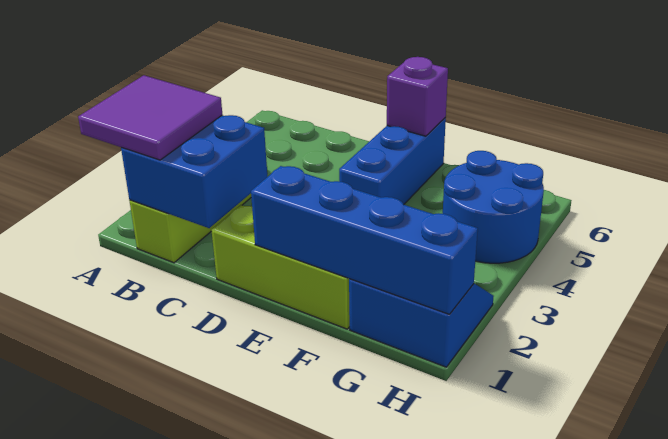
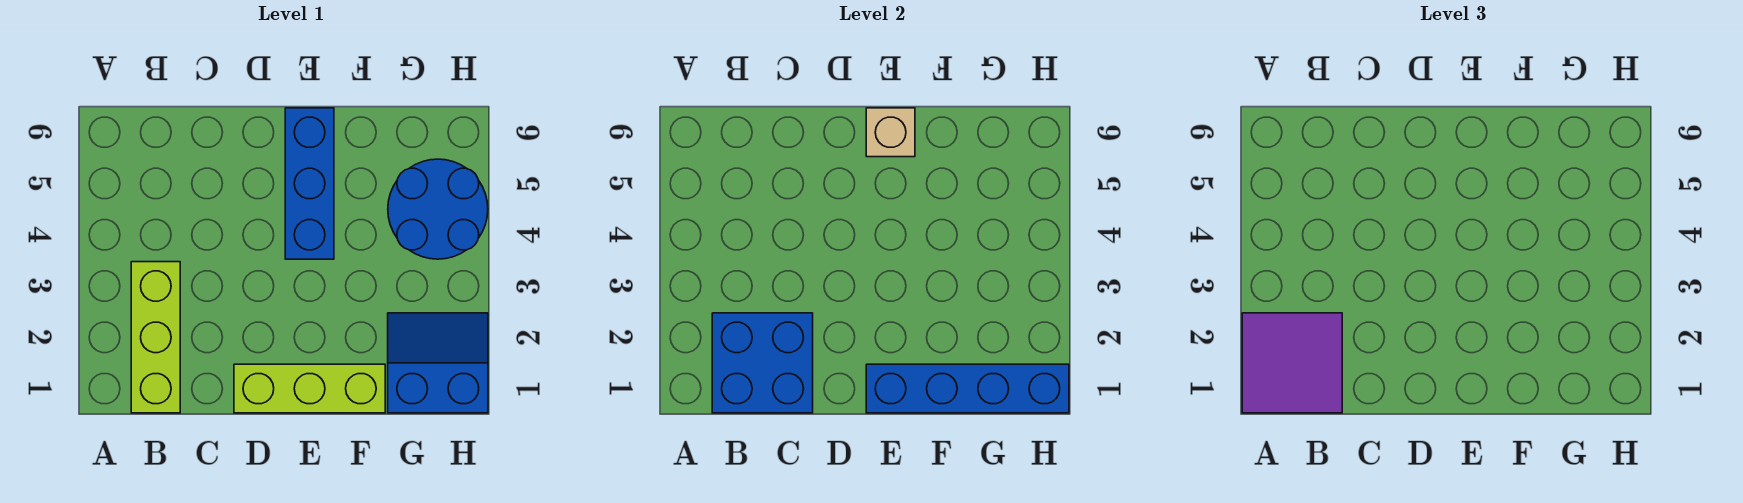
purple 1x1 brick [387,57,448,136] -> tan 1x1 brick [866,108,915,157]

